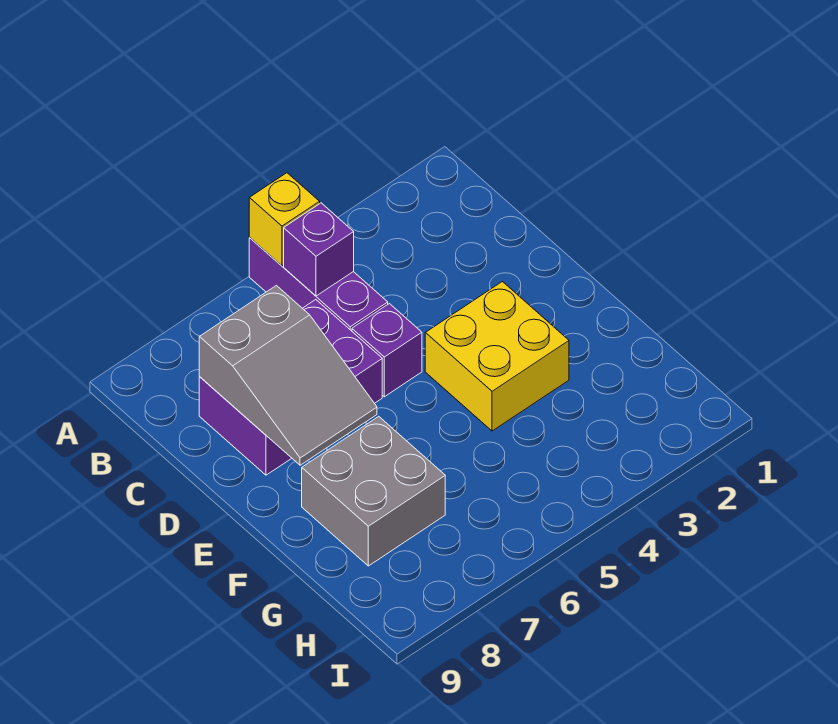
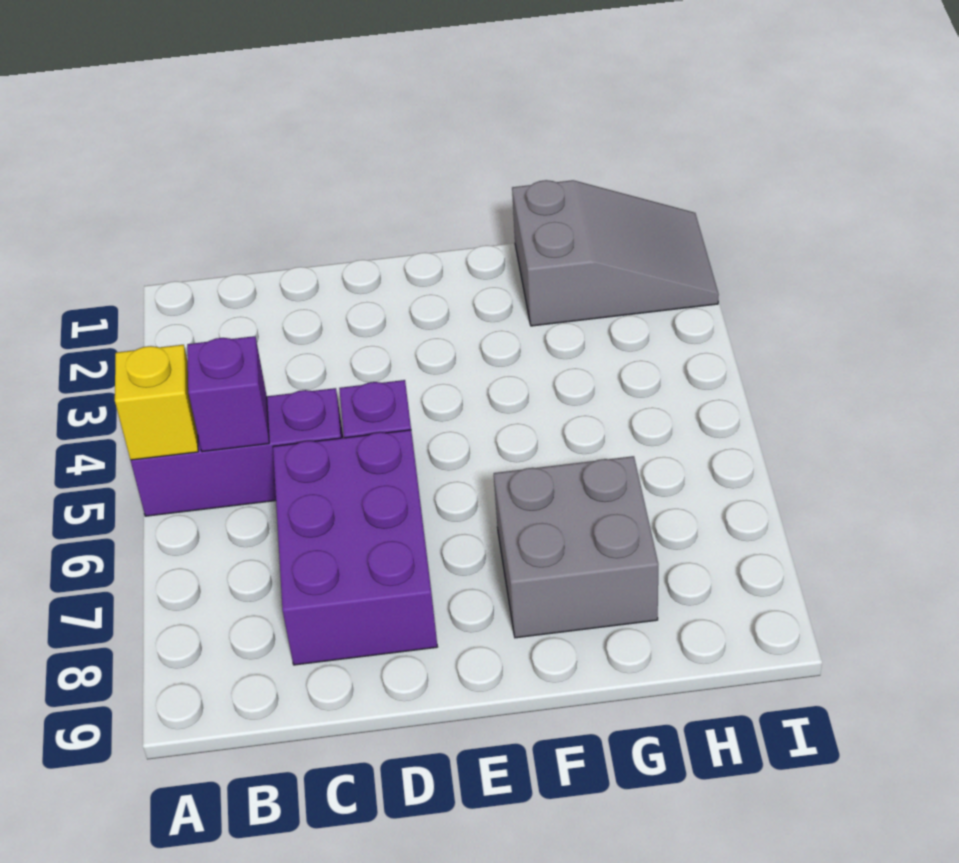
grey 2x3 slope [199,286,377,465] -> grey 2x3 slope moved to [512,180,719,326]
yellow 2x2 brick [425,282,569,431] -> none

